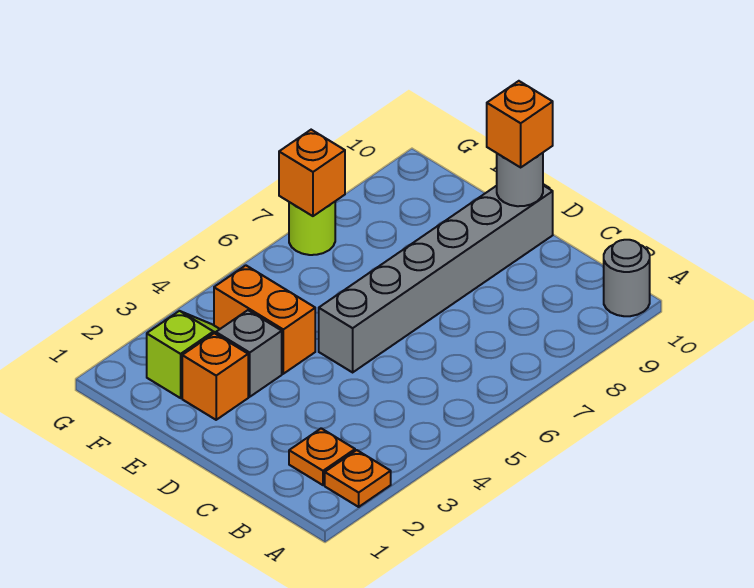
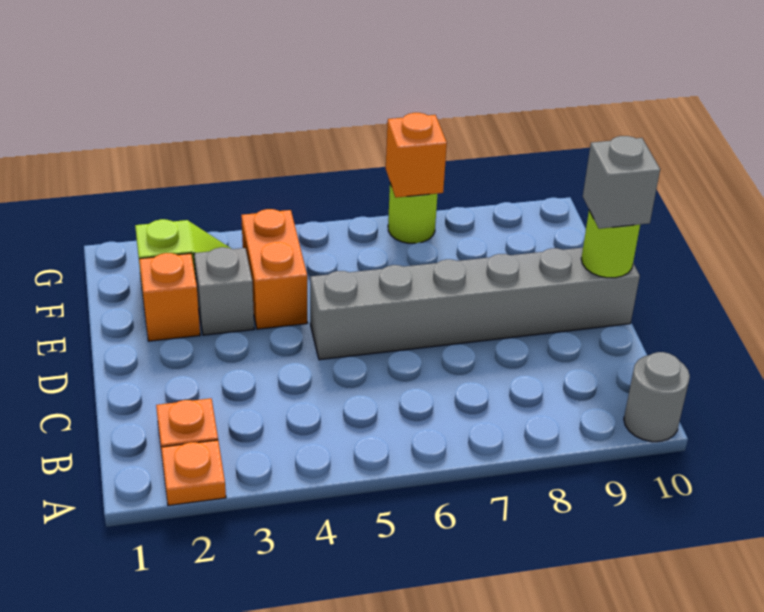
grey 1x1 round brick [497,153,543,206] -> lime 1x1 round brick [581,210,640,278]
orange 1x1 brick [487,81,553,167] -> grey 1x1 brick [583,136,660,229]

